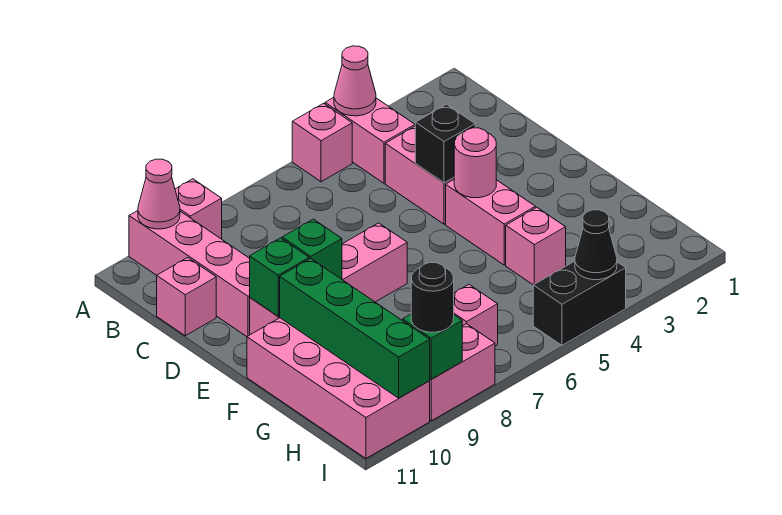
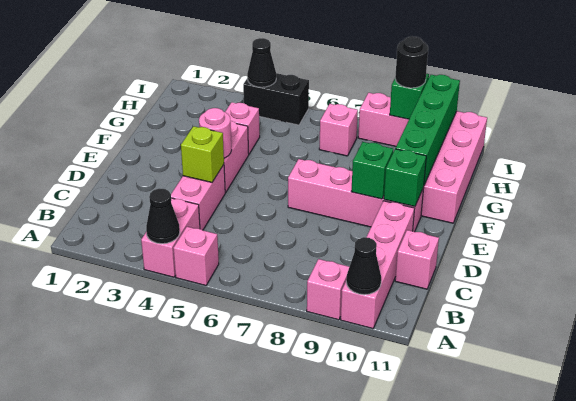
pink 1x1 cone [334,46,376,116] -> black 1x1 cone [146,189,180,244]
pink 1x1 cone [138,159,180,229] -> black 1x1 cone [346,237,381,295]
black 1x1 brick [415,104,475,183] -> lime 1x1 brick [181,126,224,182]

